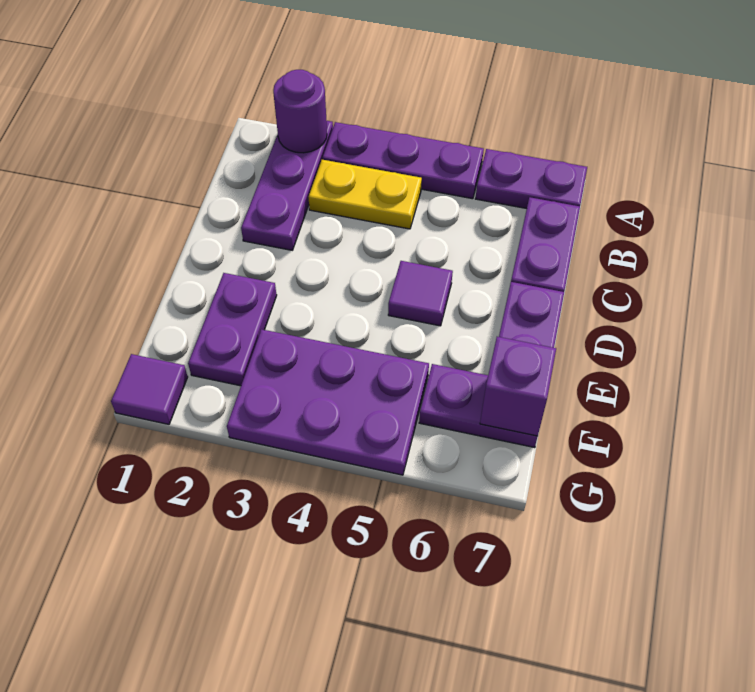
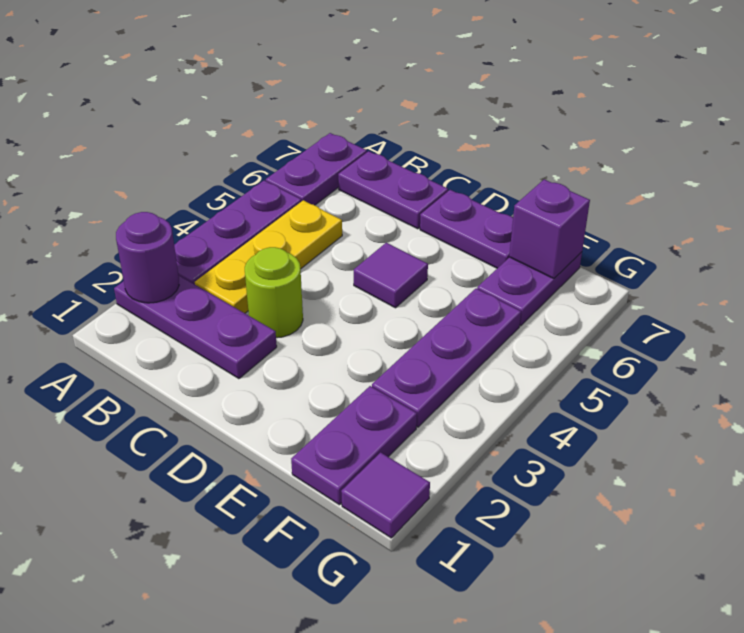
yellow 1x2 plate [309,160,422,229] -> yellow 1x3 plate [195,200,342,313]
none -> lime 1x1 round brick [245,247,303,338]
purple 1x2 plate [188,273,277,386] -> purple 1x2 plate turned to [291,386,417,505]
purple 2x3 plate [227,329,429,475] -> purple 1x3 plate [372,288,521,427]

